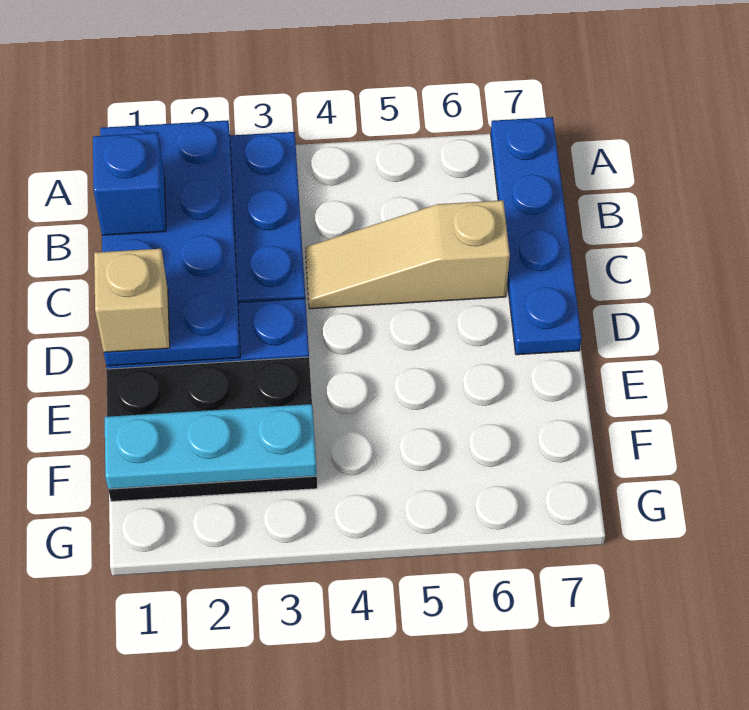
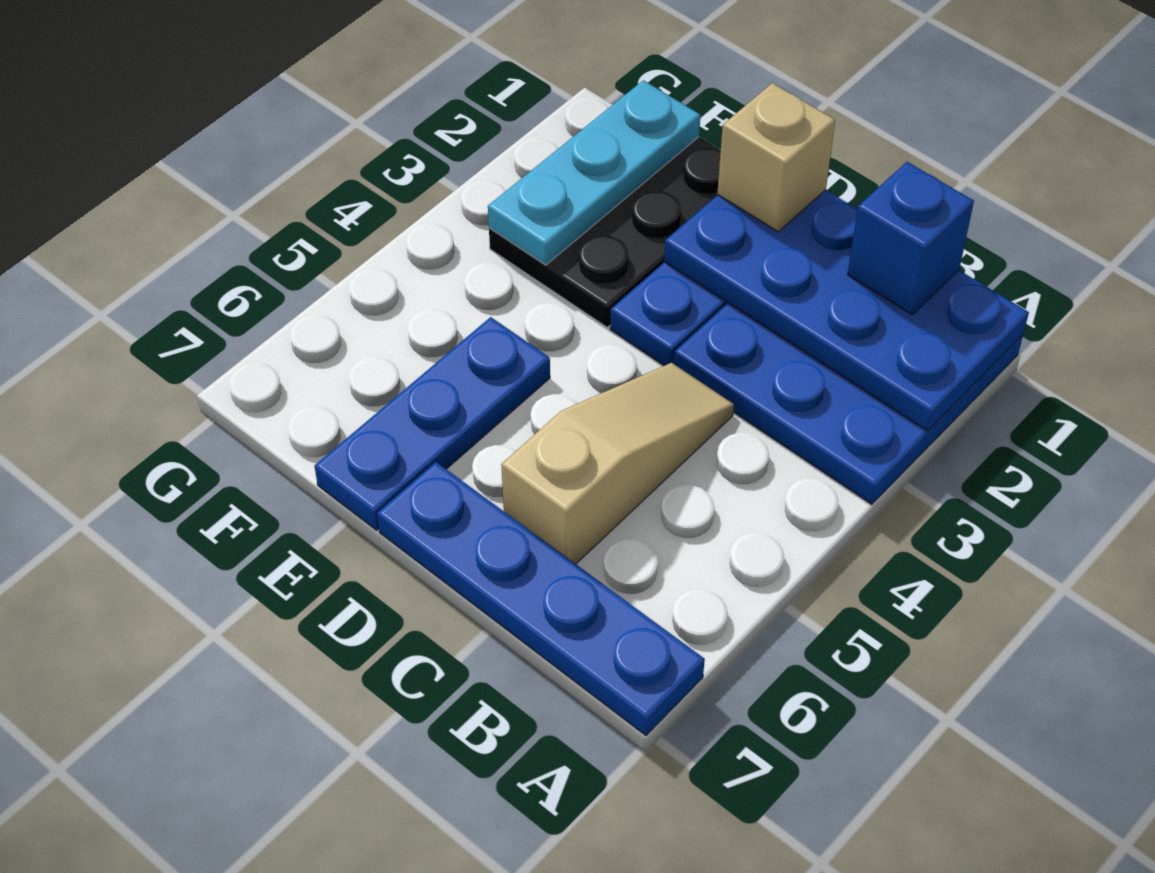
none -> blue 1x3 plate [315,317,550,530]

